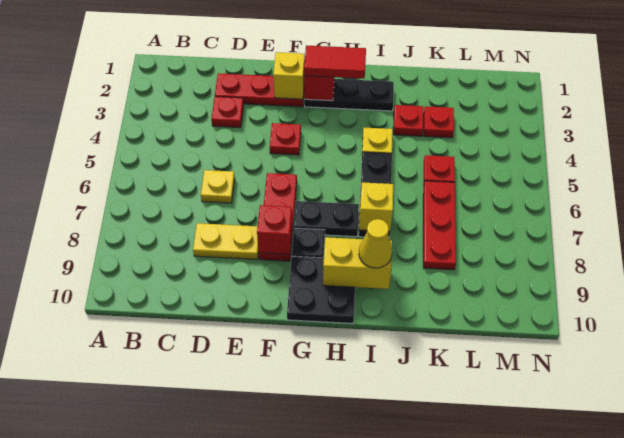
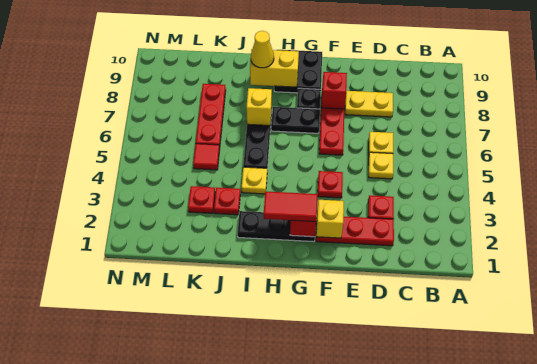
none -> yellow 1x1 plate [369,152,393,179]
red 1x1 plate [424,155,455,182] -> red 1x1 tile [193,144,220,170]

